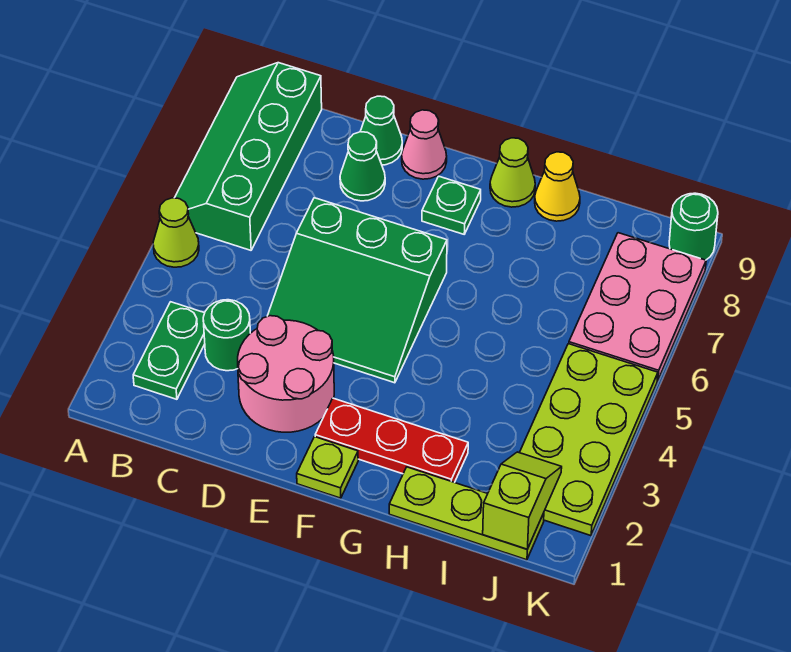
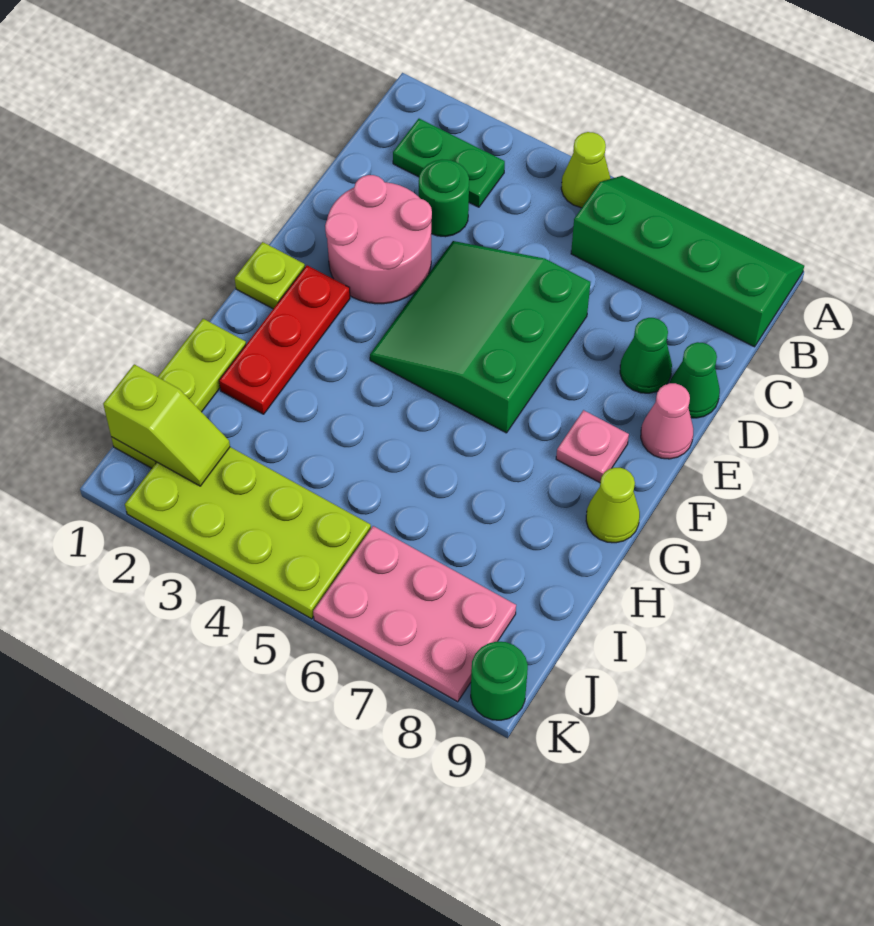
green 1x1 plate [422,176,481,234] -> pink 1x1 plate [556,410,629,483]
yellow 1x1 cone [535,152,580,221] -> none

